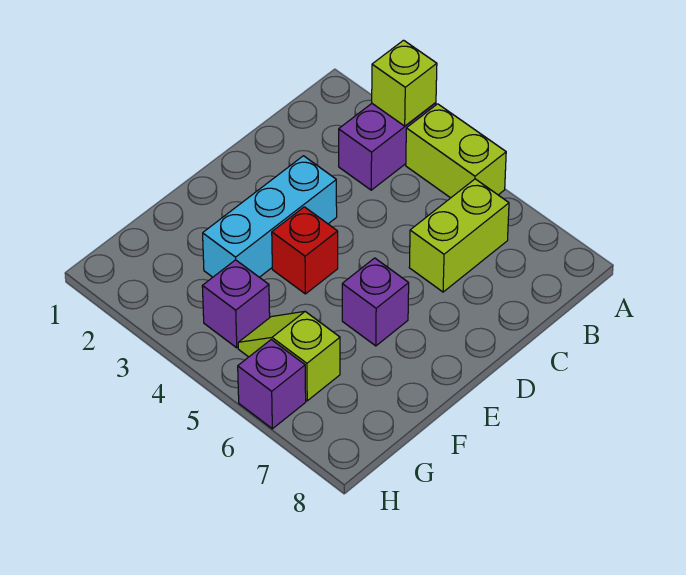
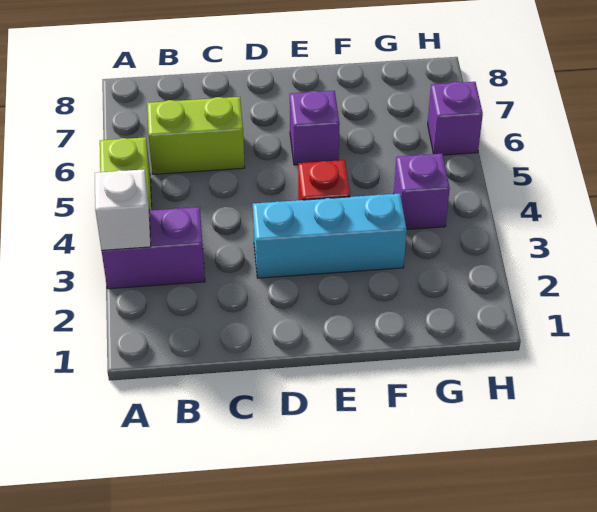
lime 1x1 brick [372,40,437,126] -> white 1x1 brick [95,169,151,250]
lime 1x2 slope [238,311,340,401] -> none

